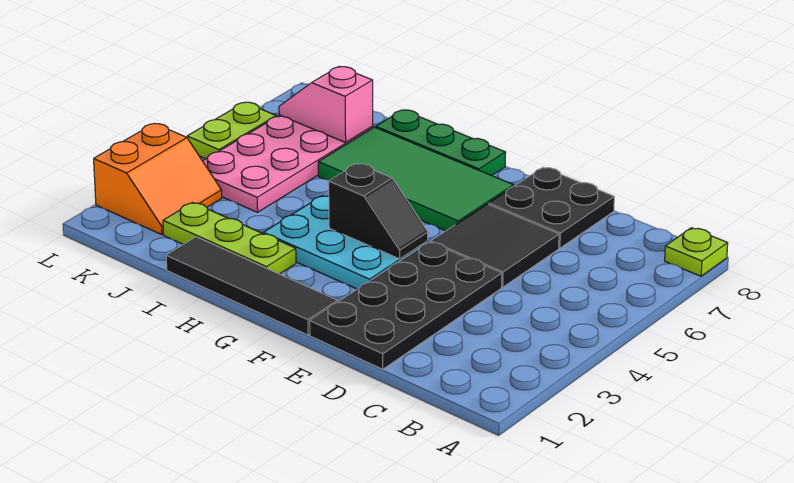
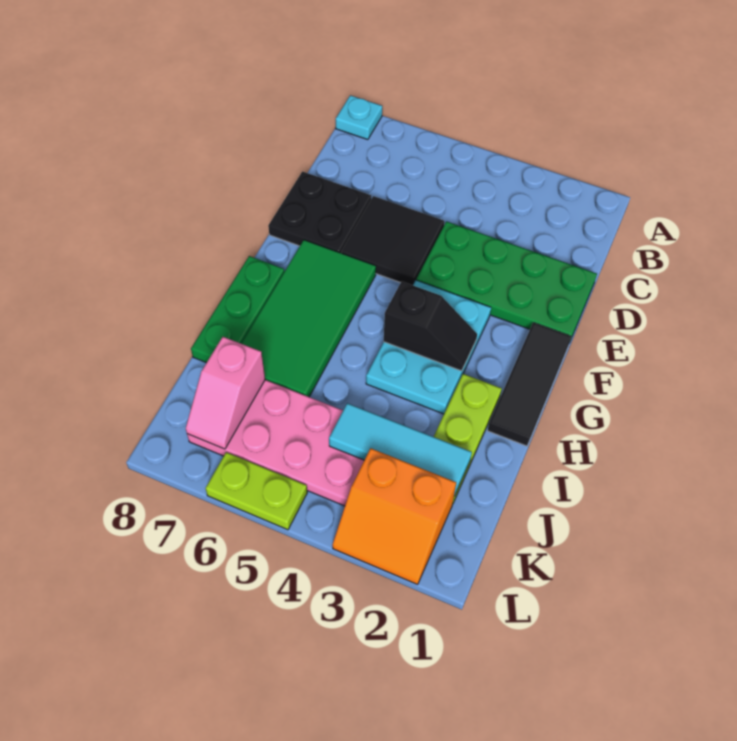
lime 1x1 plate [665,228,728,276] -> cyan 1x1 plate [336,95,382,140]
black 2x4 plate [310,242,502,369] -> green 2x4 plate [416,221,597,341]
black 1x4 tile [166,237,338,335] -> black 1x3 tile [487,323,571,446]
black 1x2 slope [329,163,428,259] -> black 1x2 slope turned to [384,281,477,371]
none -> cyan 1x3 tile [329,403,472,496]
orange 2x2 slope [94,124,222,235] -> orange 2x2 slope turned to [332,448,456,584]

